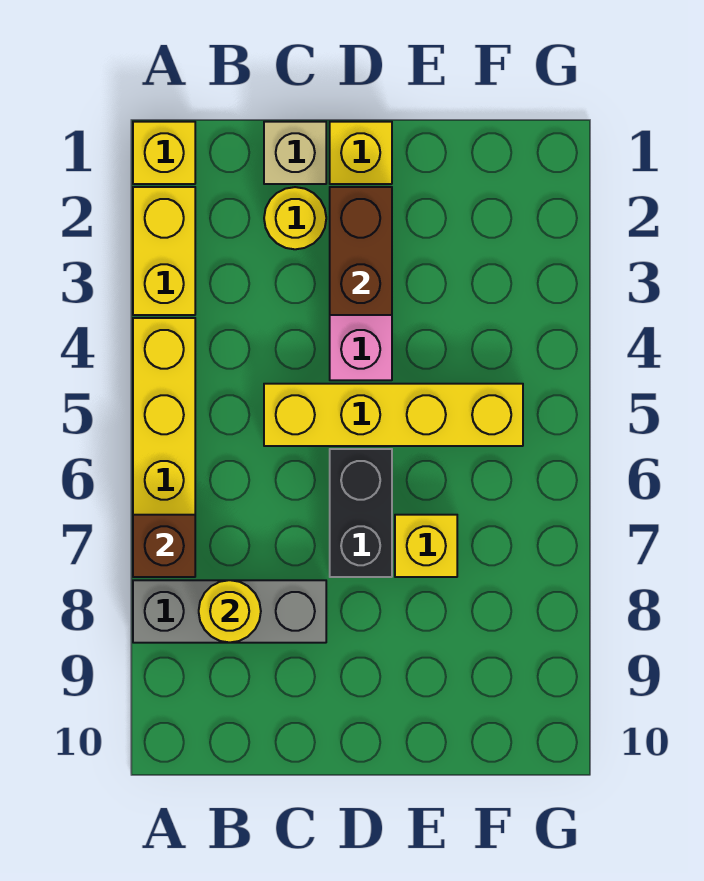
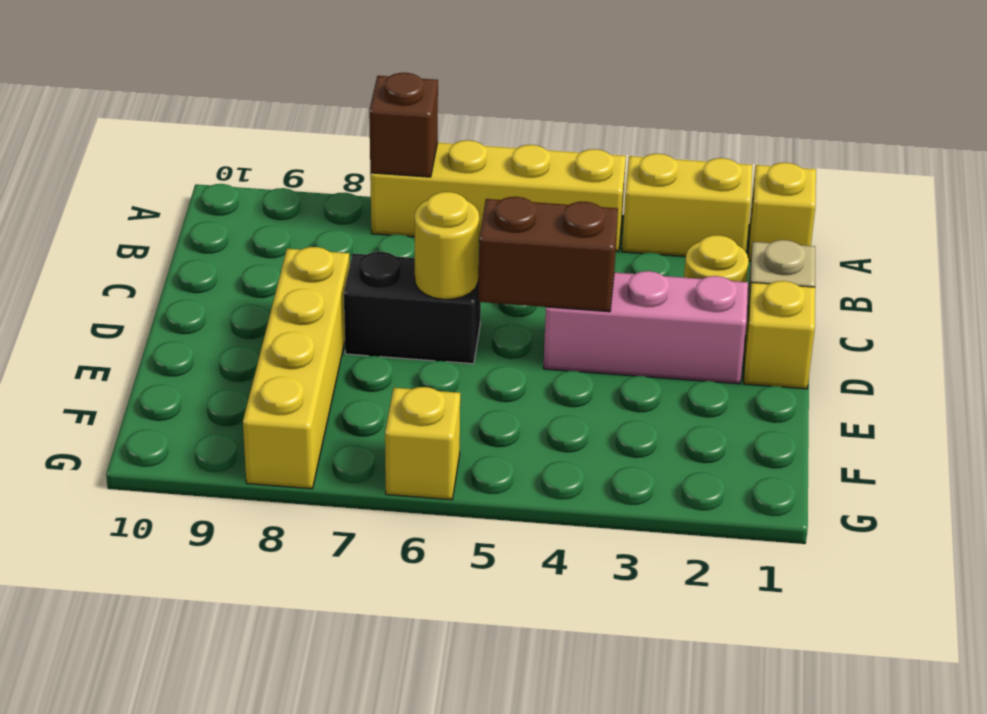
grey 1x3 brick [133,580,326,643] -> none
yellow 1x1 round brick [199,580,261,643] -> yellow 1x1 round brick moved to [415,192,479,299]
yellow 1x4 brick [264,384,523,446] -> yellow 1x4 brick moved to [243,247,350,489]
brown 1x2 brick [330,187,392,315] -> brown 1x2 brick moved to [478,197,618,312]
yellow 1x1 brick [395,515,457,577] -> yellow 1x1 brick moved to [385,387,460,500]

